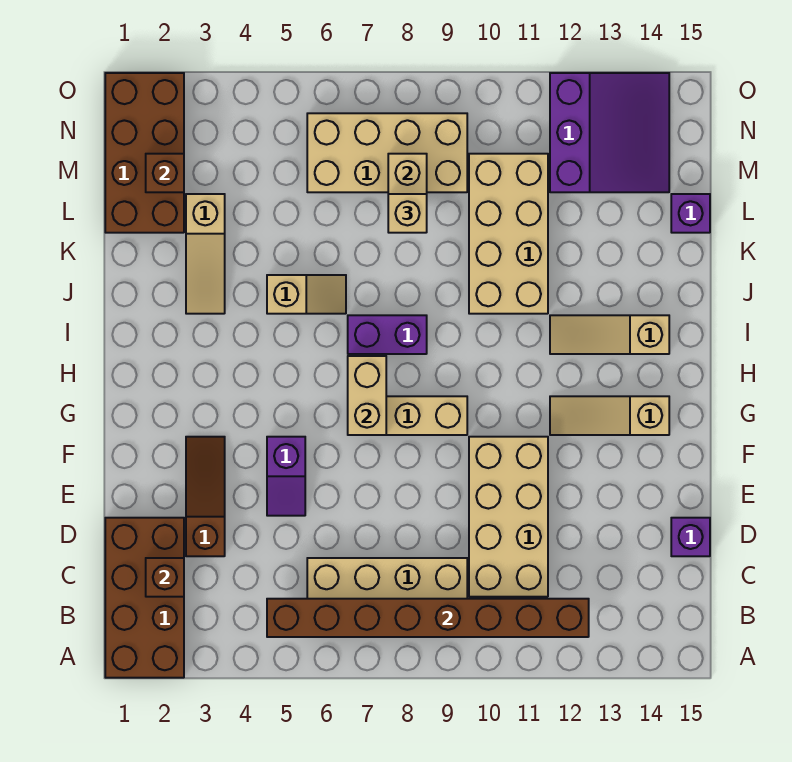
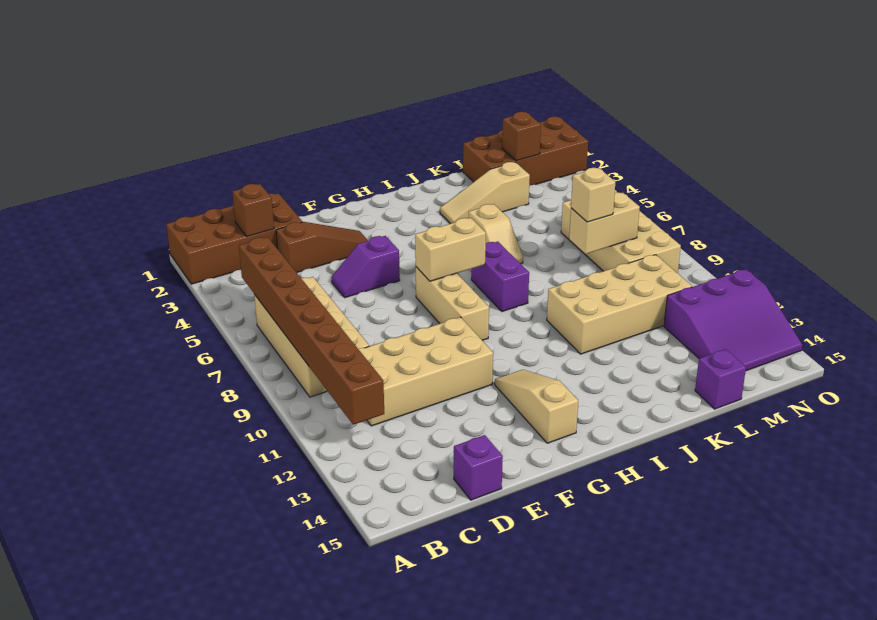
tan 1x3 slope [550,315,669,354] -> none

